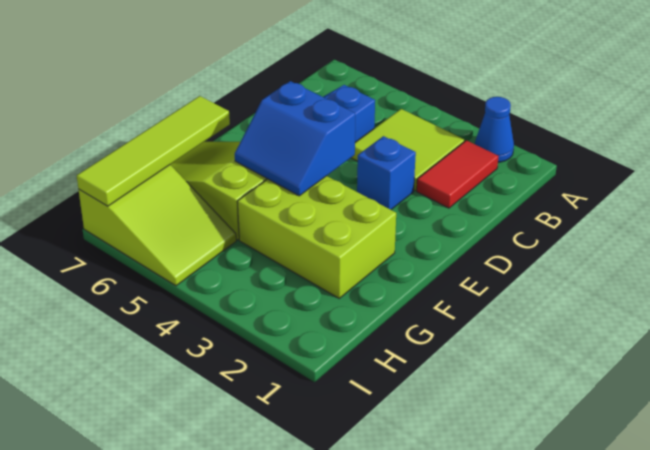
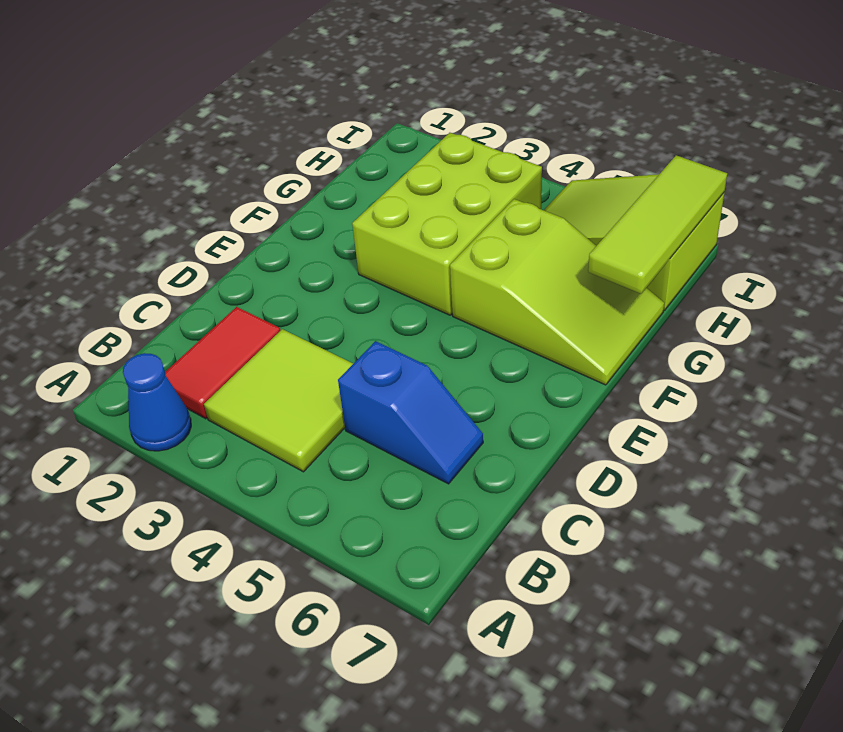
blue 1x1 brick [357,136,416,210] -> none
blue 2x2 slope [235,81,355,196] -> none
lime 2x3 brick [237,176,396,298] -> lime 2x3 brick turned to [352,133,542,315]
lime 1x4 tile [77,96,230,206] -> lime 1x3 tile [588,155,727,293]

